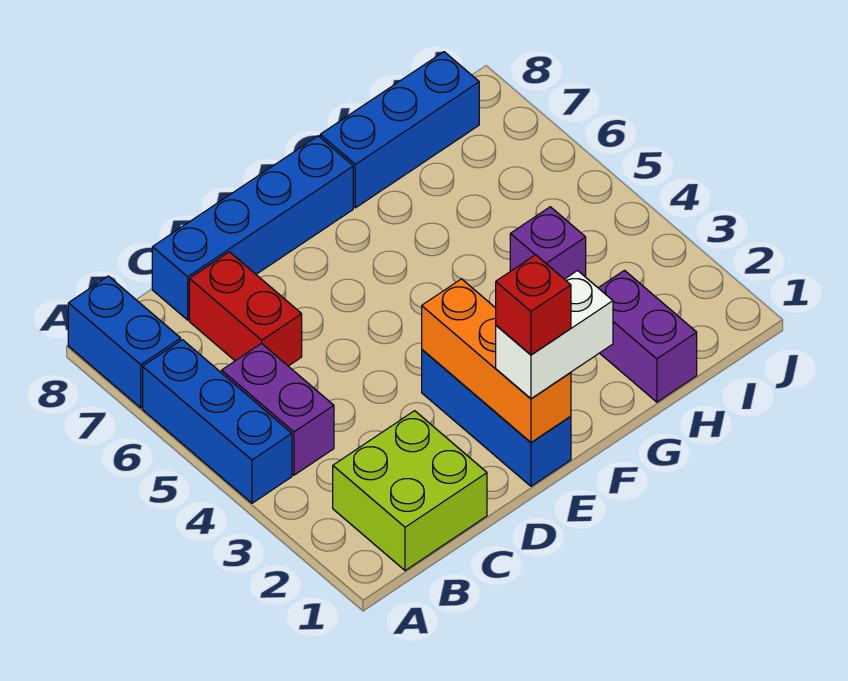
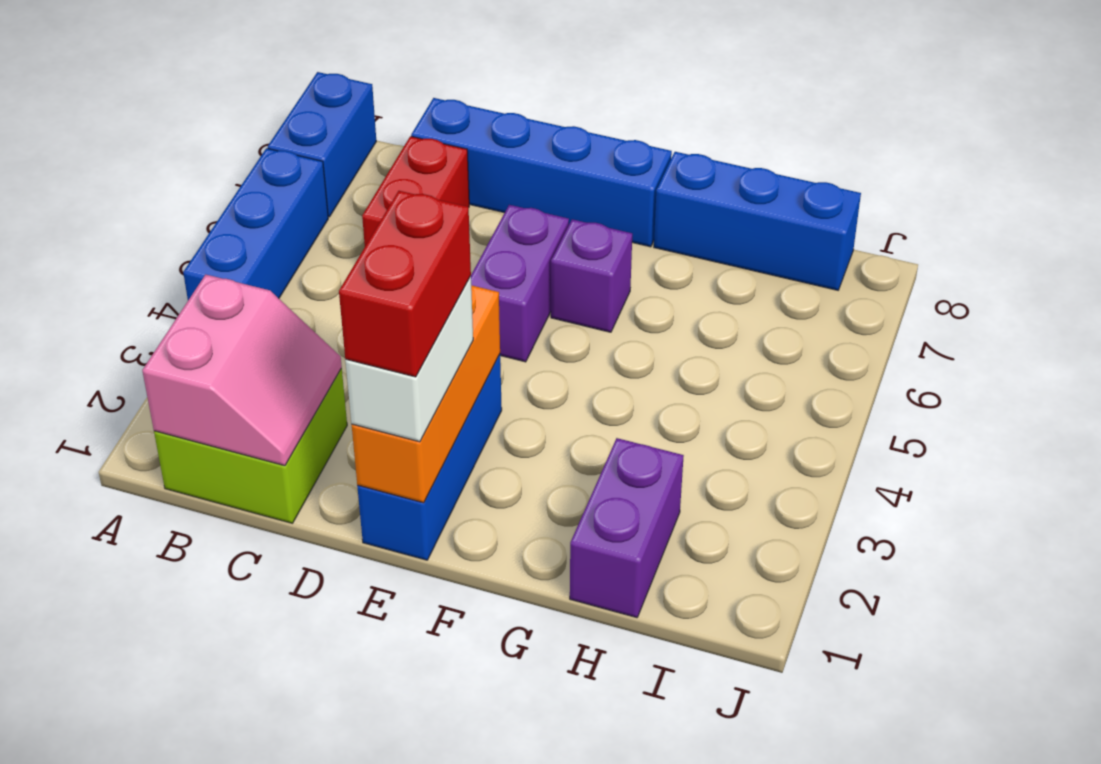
none -> pink 2x2 slope [142,274,342,466]
purple 1x2 brick [222,343,334,475] -> purple 1x2 brick moved to [471,205,569,362]
white 1x2 brick [496,271,613,399] -> white 1x2 brick turned to [345,276,473,442]
red 1x1 brick [496,255,571,355] -> red 1x2 brick [339,191,471,377]
purple 1x1 brick [510,207,586,279] -> purple 1x1 brick moved to [551,219,632,332]

